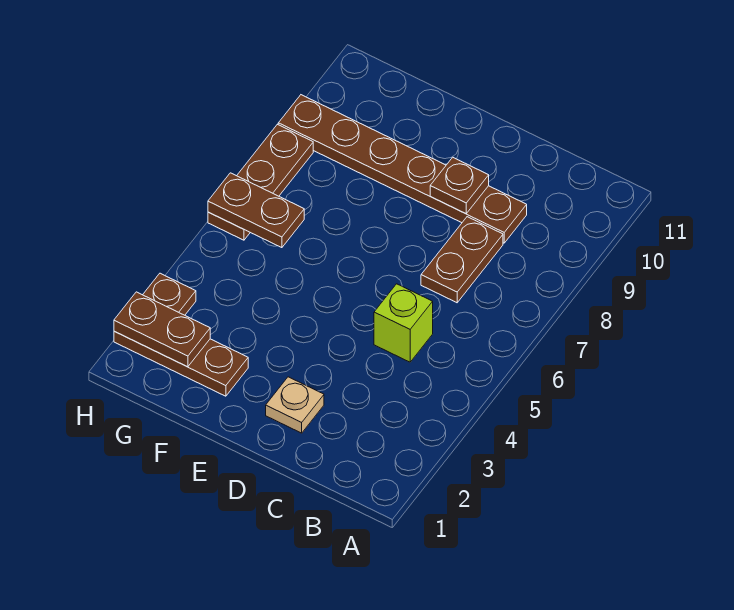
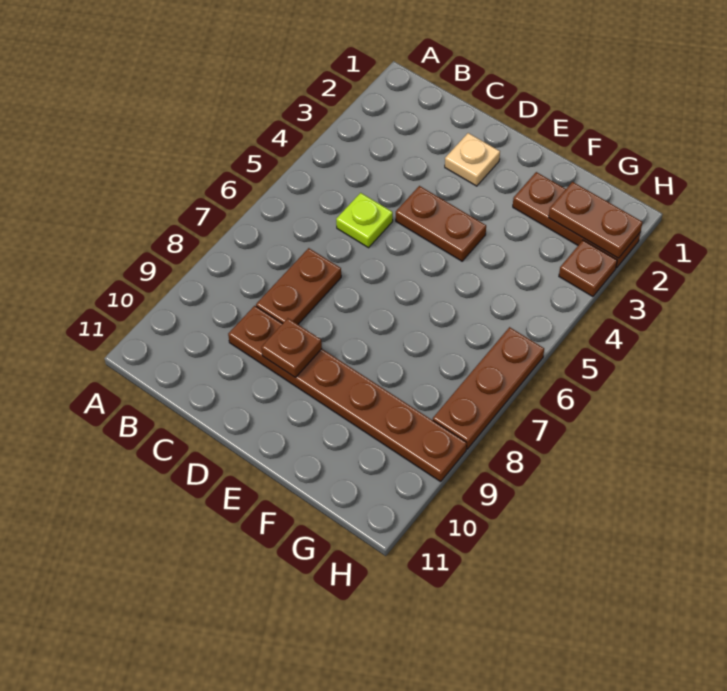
lime 1x1 brick [374,284,433,362] -> lime 1x1 plate [336,193,393,248]
brown 1x2 plate [208,173,304,248] -> brown 1x2 plate moved to [396,186,486,261]

